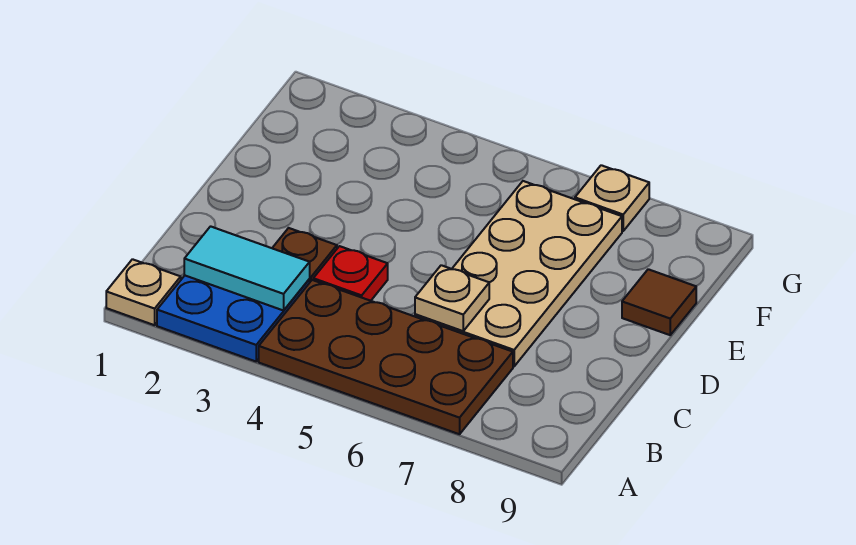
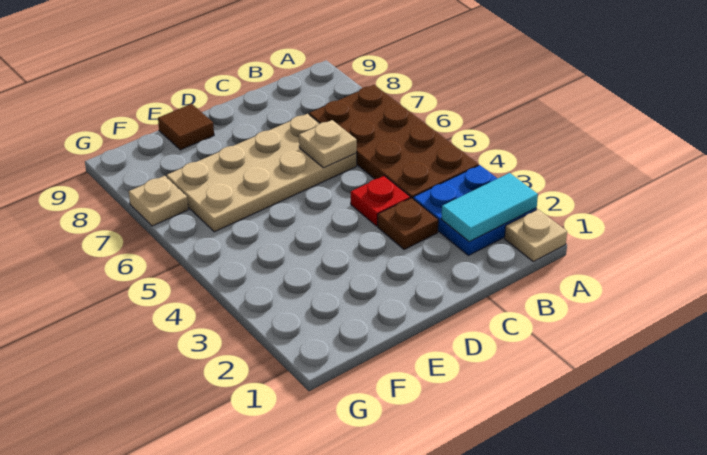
cyan 1x2 tile [184,226,310,311] -> cyan 1x2 tile turned to [441,173,538,242]

